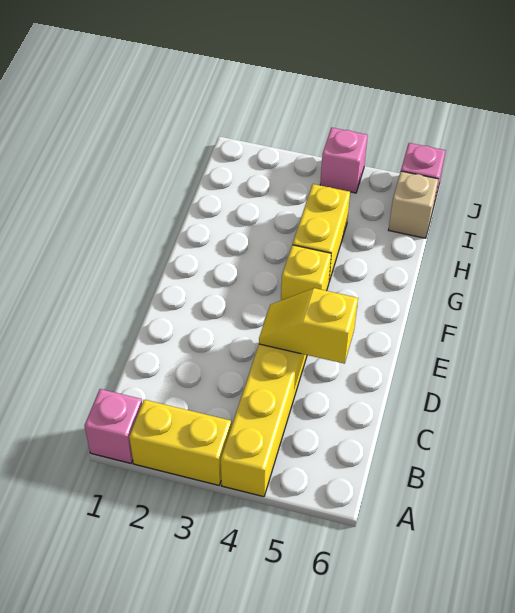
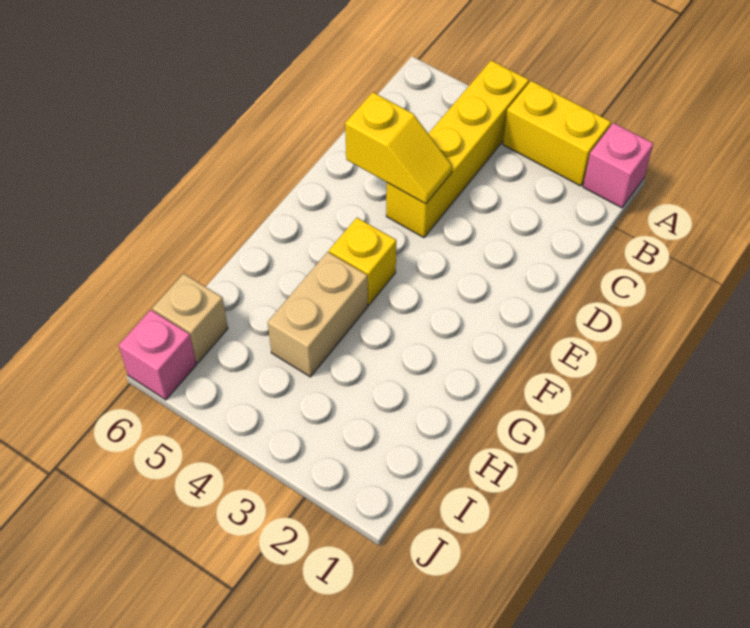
yellow 1x2 brick [293,184,350,281] -> tan 1x2 brick [268,252,368,377]
pink 1x1 brick [320,128,368,193] -> none

